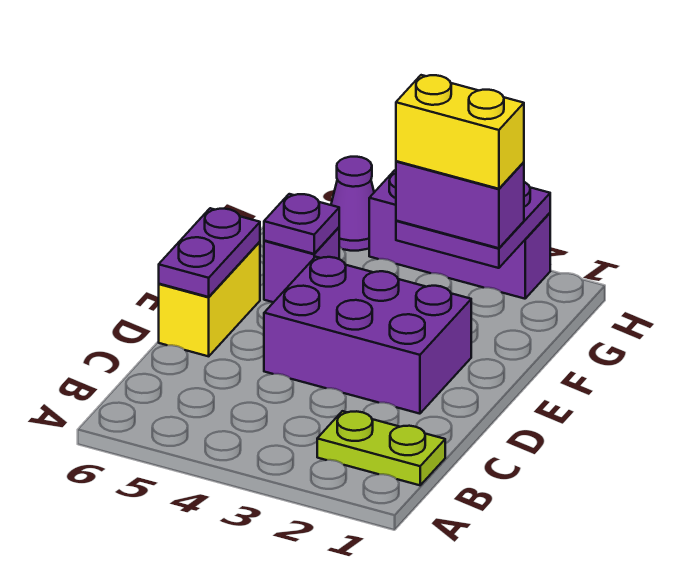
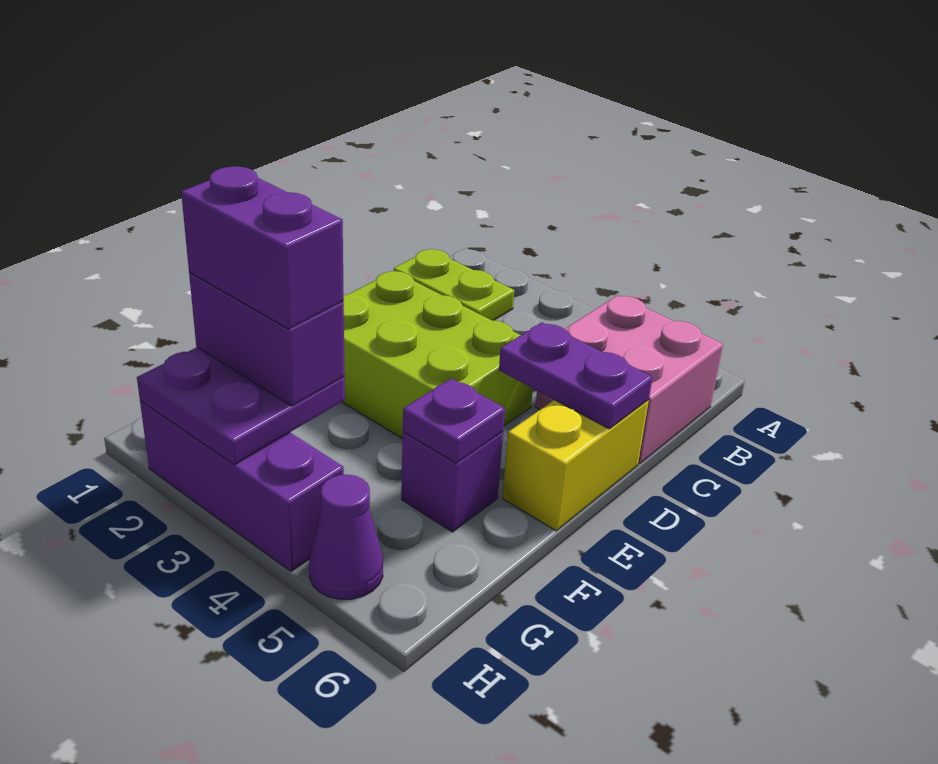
none -> pink 2x2 brick [535,295,723,464]
purple 2x3 brick [264,257,471,414] -> lime 2x3 brick [342,271,533,439]
purple 1x2 plate [159,208,260,297] -> purple 1x2 plate turned to [499,322,653,429]
yellow 1x2 brick [396,75,524,189] -> purple 1x2 brick [181,166,344,329]

